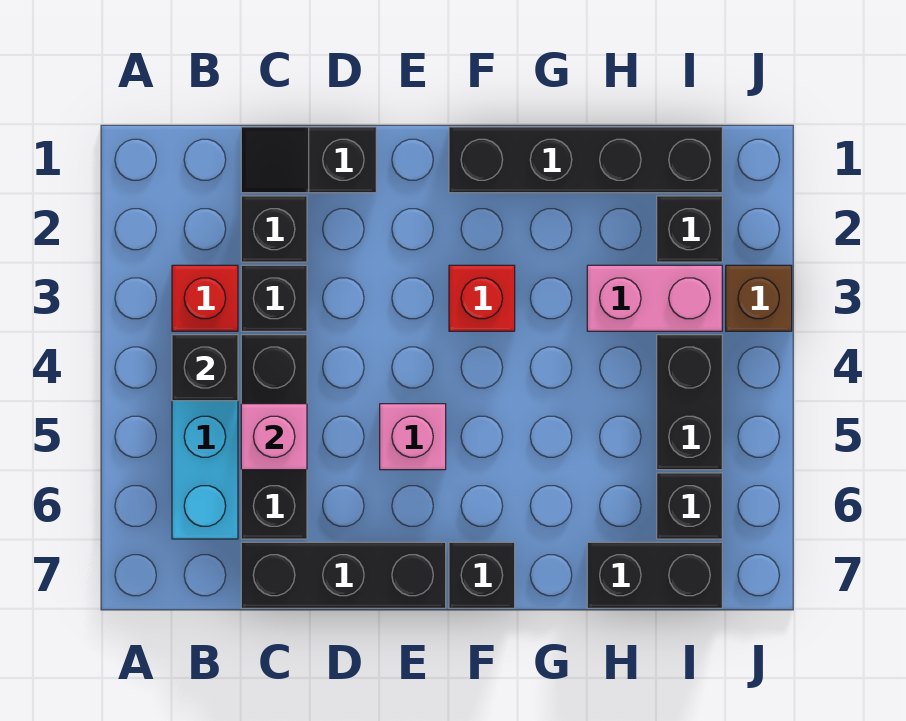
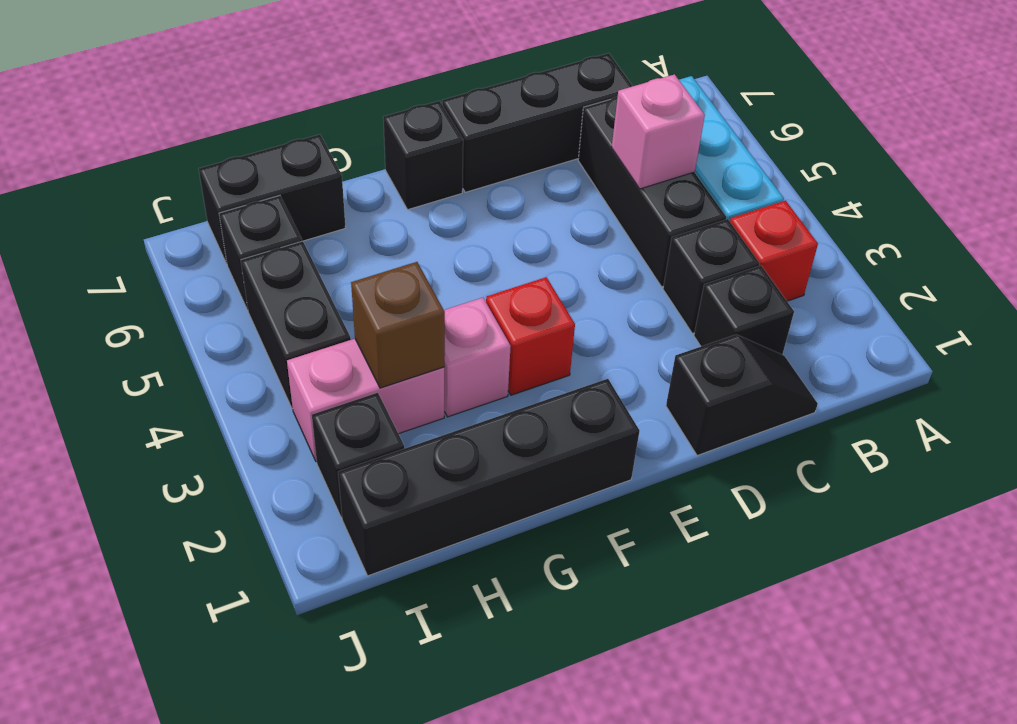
black 1x1 brick [172,335,238,401] -> none
pink 1x1 brick [380,404,446,470] -> pink 1x1 brick moved to [444,298,511,417]
brown 1x1 brick [726,265,792,331] -> brown 1x1 brick moved to [351,262,445,388]

